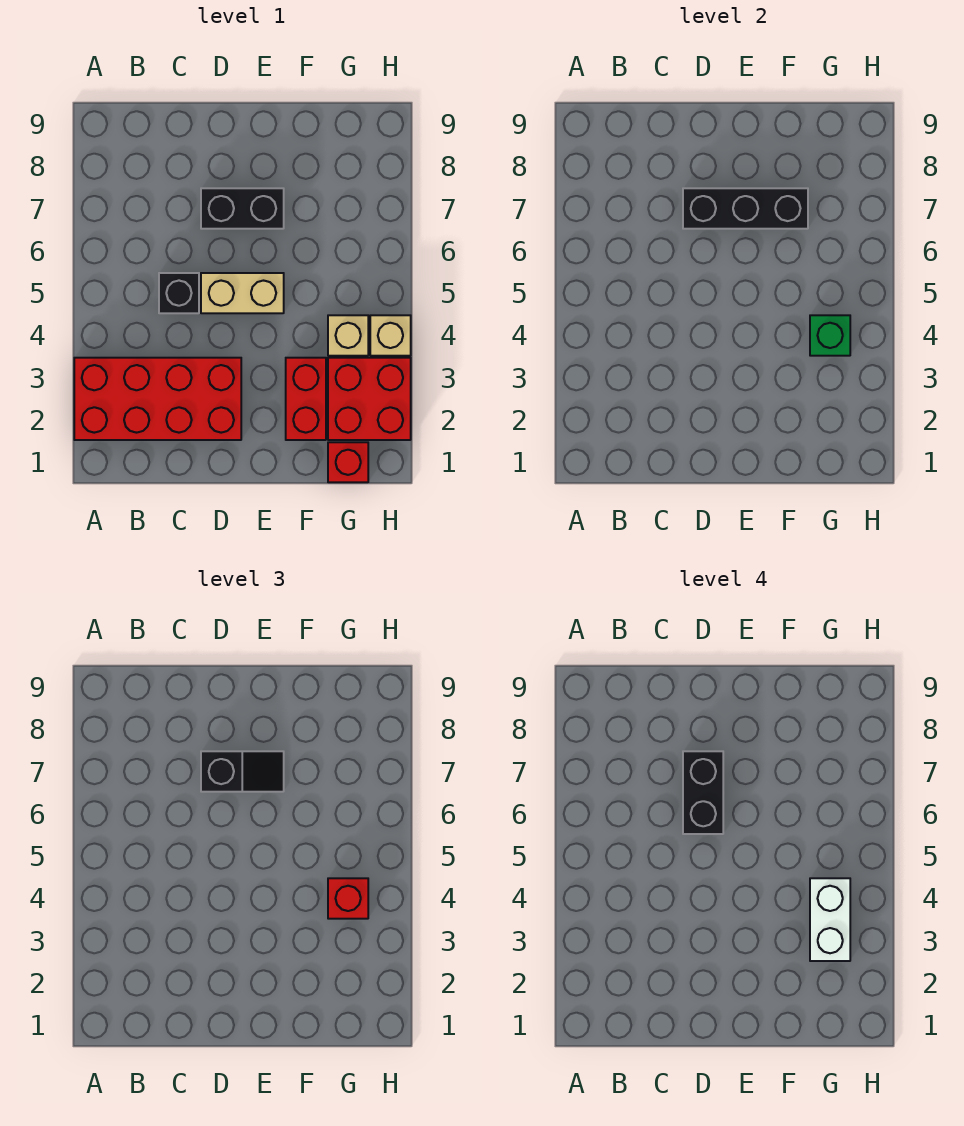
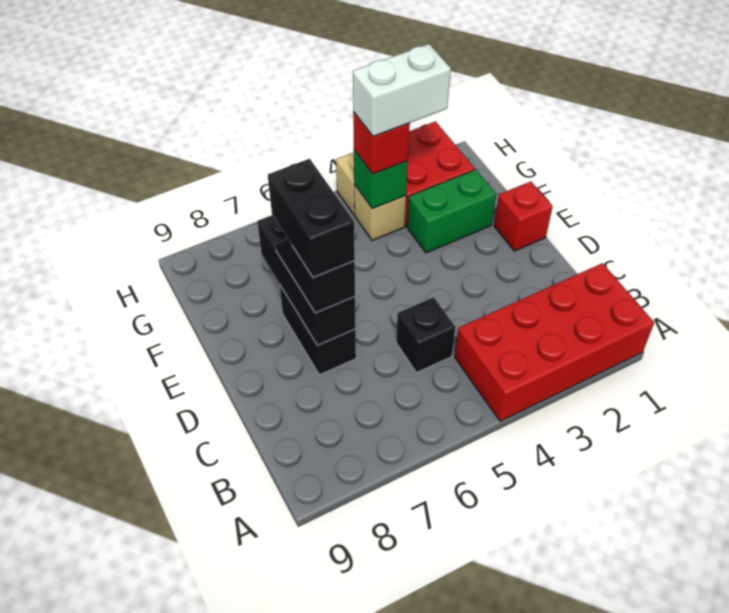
red 2x4 brick [74,358,241,440] -> red 2x4 brick turned to [455,263,654,421]
tan 1x2 brick [201,273,284,313] -> none
black 1x2 brick [683,751,723,834] -> black 1x2 brick turned to [268,159,355,277]
red 1x2 brick [286,358,326,440] -> green 1x2 brick [407,170,496,253]
red 1x1 brick [328,442,368,482] -> red 1x1 brick moved to [494,181,553,251]

